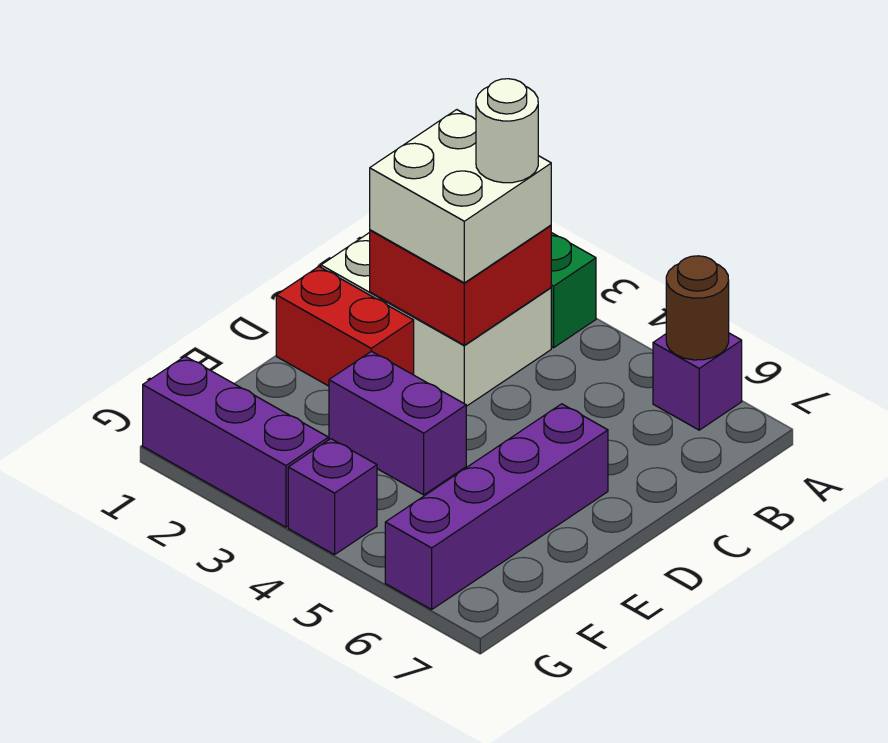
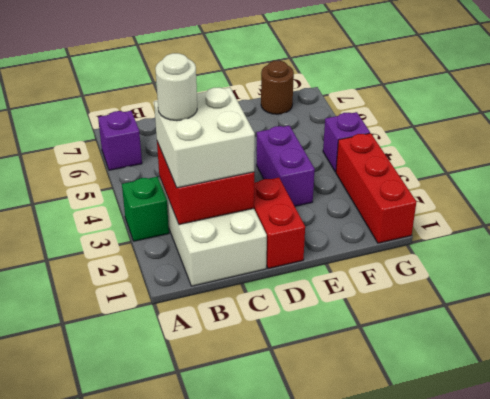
brown 1x1 round brick [666,256,729,360] -> brown 1x1 round brick moved to [261,61,294,114]
purple 1x4 brick [385,404,608,609] -> none
purple 1x3 brick [143,356,328,527] -> red 1x3 brick [336,133,416,243]

